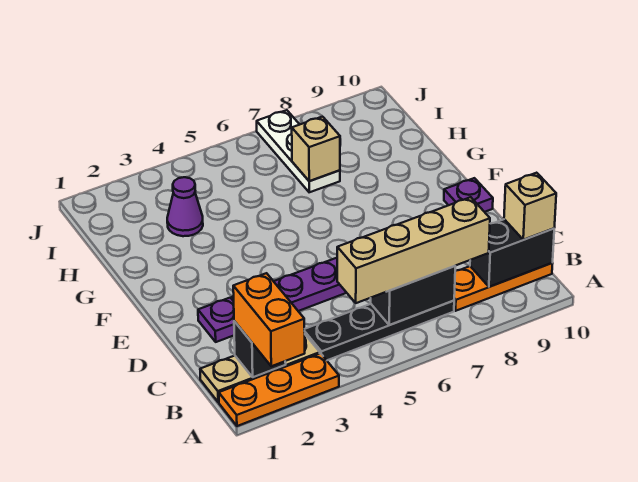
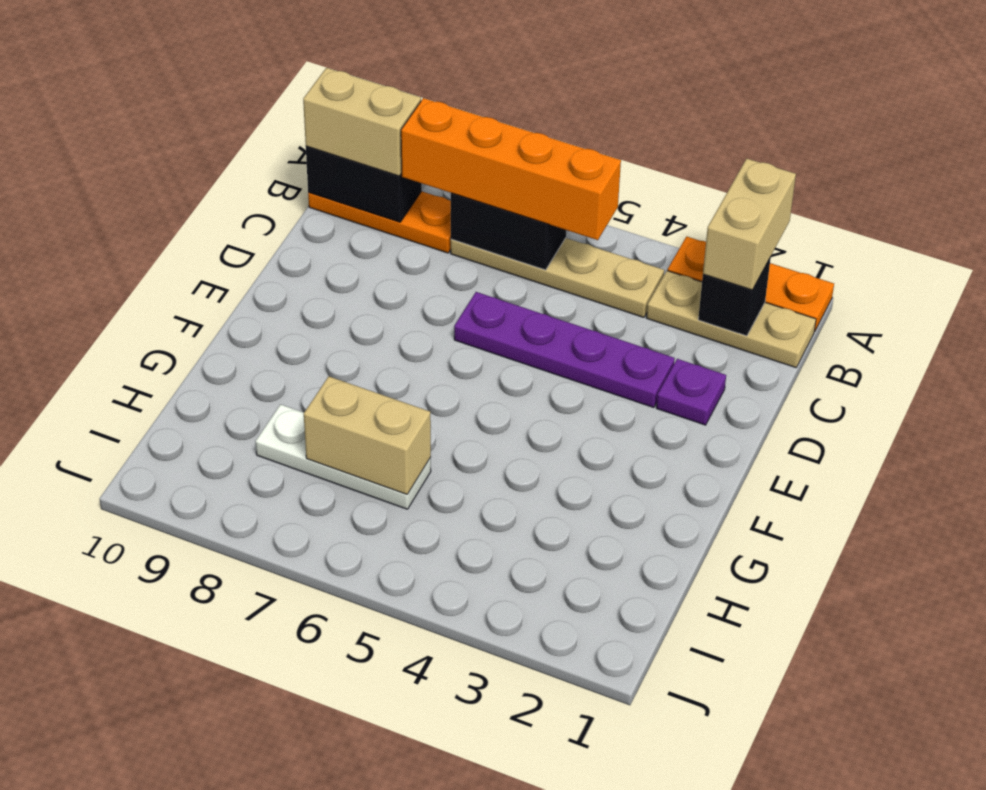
orange 1x2 brick [233,273,305,366] -> tan 1x2 brick [703,159,796,290]
black 1x4 plate [304,301,454,360] -> tan 1x4 plate [451,238,664,317]
tan 1x4 brick [337,197,490,303] -> orange 1x4 brick [401,98,621,240]
tan 1x1 brick [504,173,556,240] -> tan 1x2 brick [303,68,421,176]
purple 1x1 plate [444,178,493,212] -> none
purple 1x1 cone [167,177,203,236] -> none
white 1x3 plate [257,110,340,192] -> white 1x3 plate turned to [255,404,431,509]
tan 1x1 brick [292,117,340,181] -> tan 1x2 brick [304,376,431,494]

